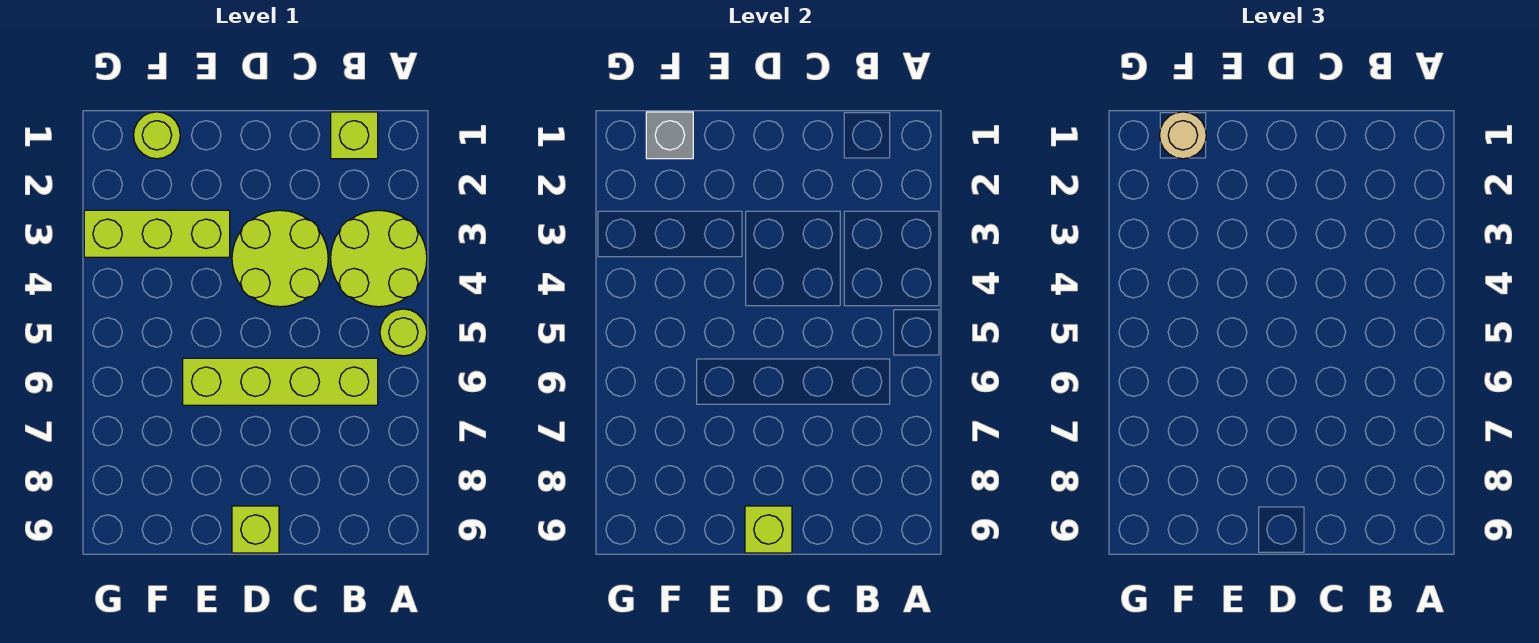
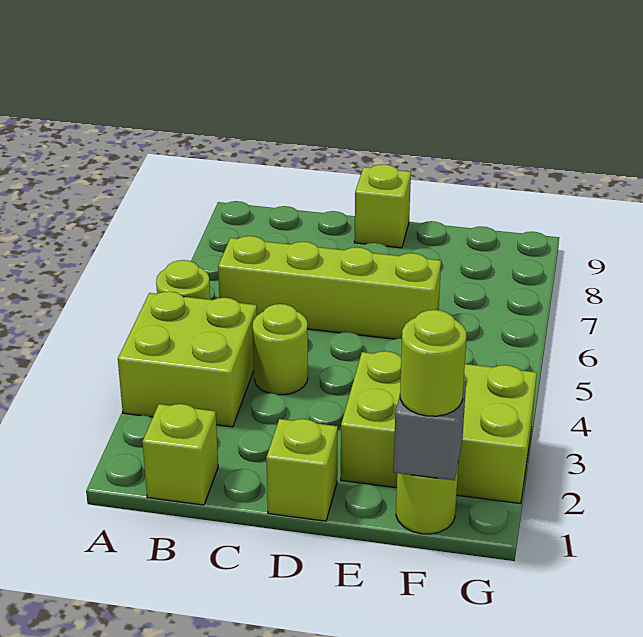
lime 2x2 round brick [331,210,427,307] -> lime 2x2 brick [118,291,257,427]
lime 2x2 round brick [232,210,328,307] -> lime 1x1 round brick [253,304,308,395]
lime 1x1 brick [745,506,792,553] -> lime 1x1 brick moved to [266,419,338,521]
lime 1x3 brick [84,210,230,257] -> lime 2x3 brick [341,351,537,503]
tan 1x1 round brick [1159,112,1206,159] -> lime 1x1 round brick [400,310,466,416]

